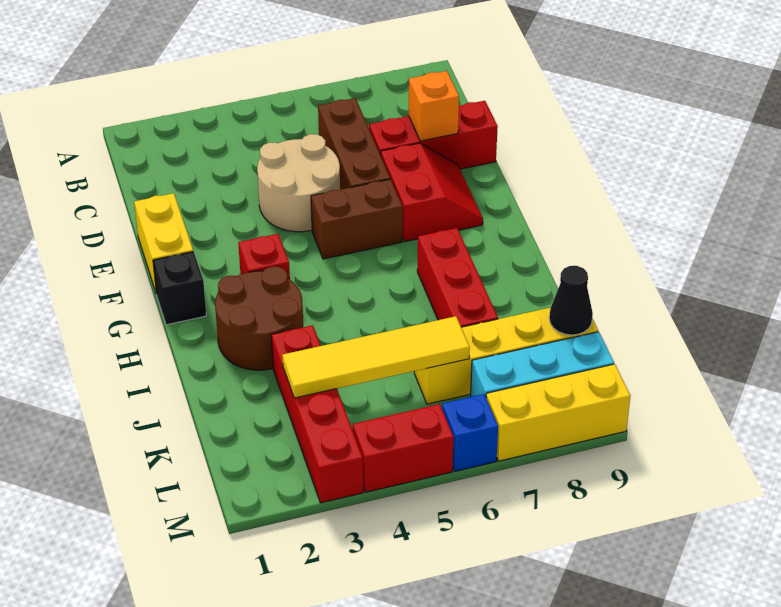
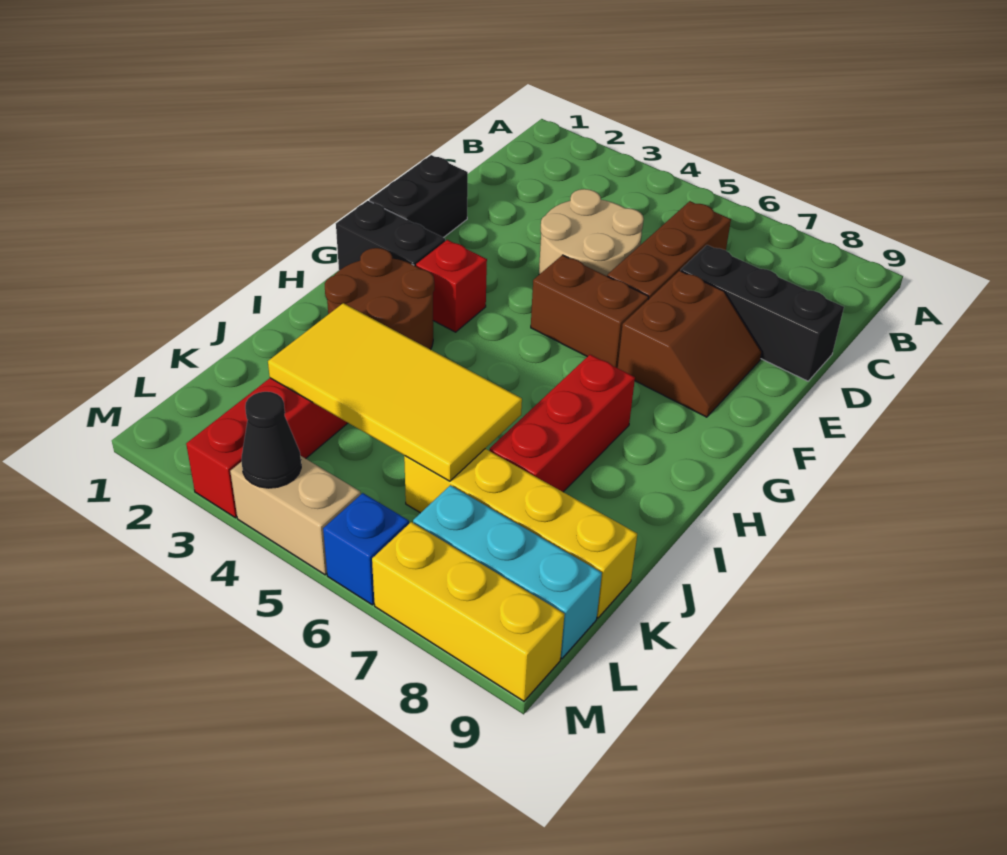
red 1x3 brick [369,101,498,169] -> black 1x3 brick [681,245,844,381]
orange 1x1 brick [409,71,459,141] -> none
yellow 1x2 brick [134,193,193,292] -> black 1x2 brick [369,155,468,238]
red 2x2 slope [381,143,483,242] -> brown 2x2 slope [618,271,762,417]
black 1x1 brick [153,251,206,325] -> black 1x2 brick [336,201,445,270]
yellow 1x4 tile [282,316,470,398] -> yellow 2x4 tile [268,303,522,481]
black 1x1 cone [549,266,593,335] -> black 1x1 cone moved to [242,392,301,488]
red 1x2 brick [353,404,454,492] -> tan 1x2 brick [230,456,361,575]

